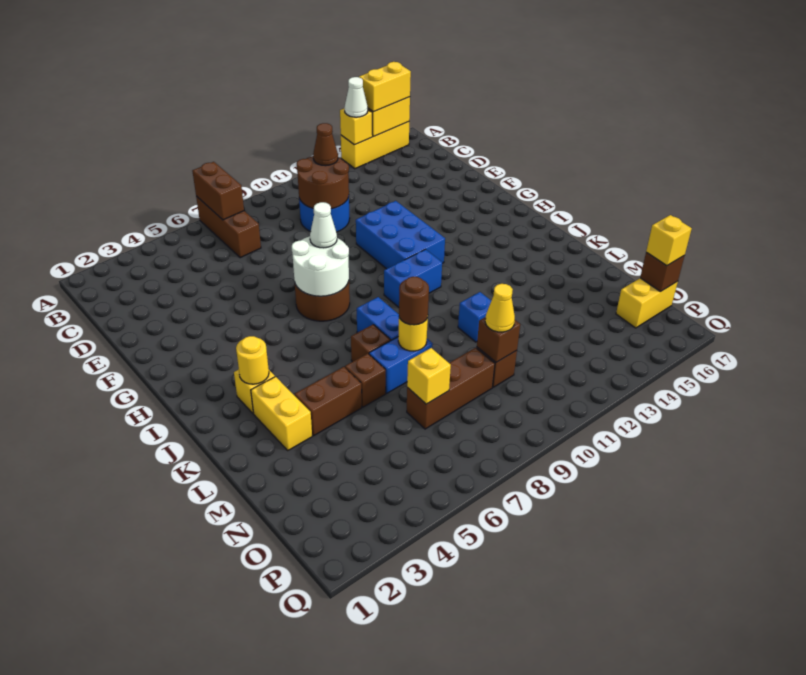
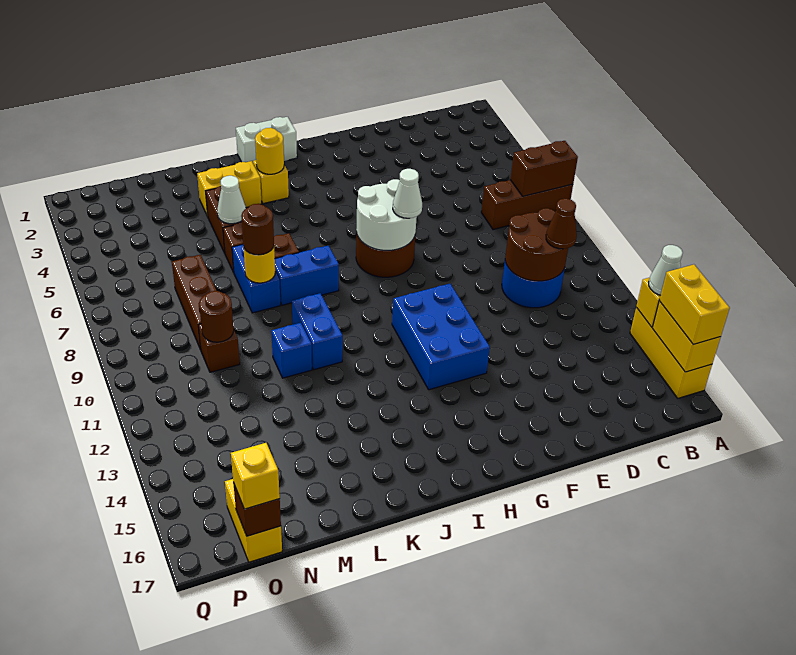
blue 2x3 brick [356,201,445,269] -> blue 2x3 brick turned to [392,284,490,390]
none -> white 1x2 brick [236,117,297,163]
blue 1x2 brick [384,249,442,307] -> blue 1x2 brick moved to [292,293,343,370]
none -> white 1x1 cone [217,176,246,224]
yellow 1x1 brick [407,348,451,404] -> none
brown 1x1 brick [477,317,520,362] -> brown 1x1 round brick [199,291,234,342]
yellow 1x1 cone [485,284,515,332] -> none

